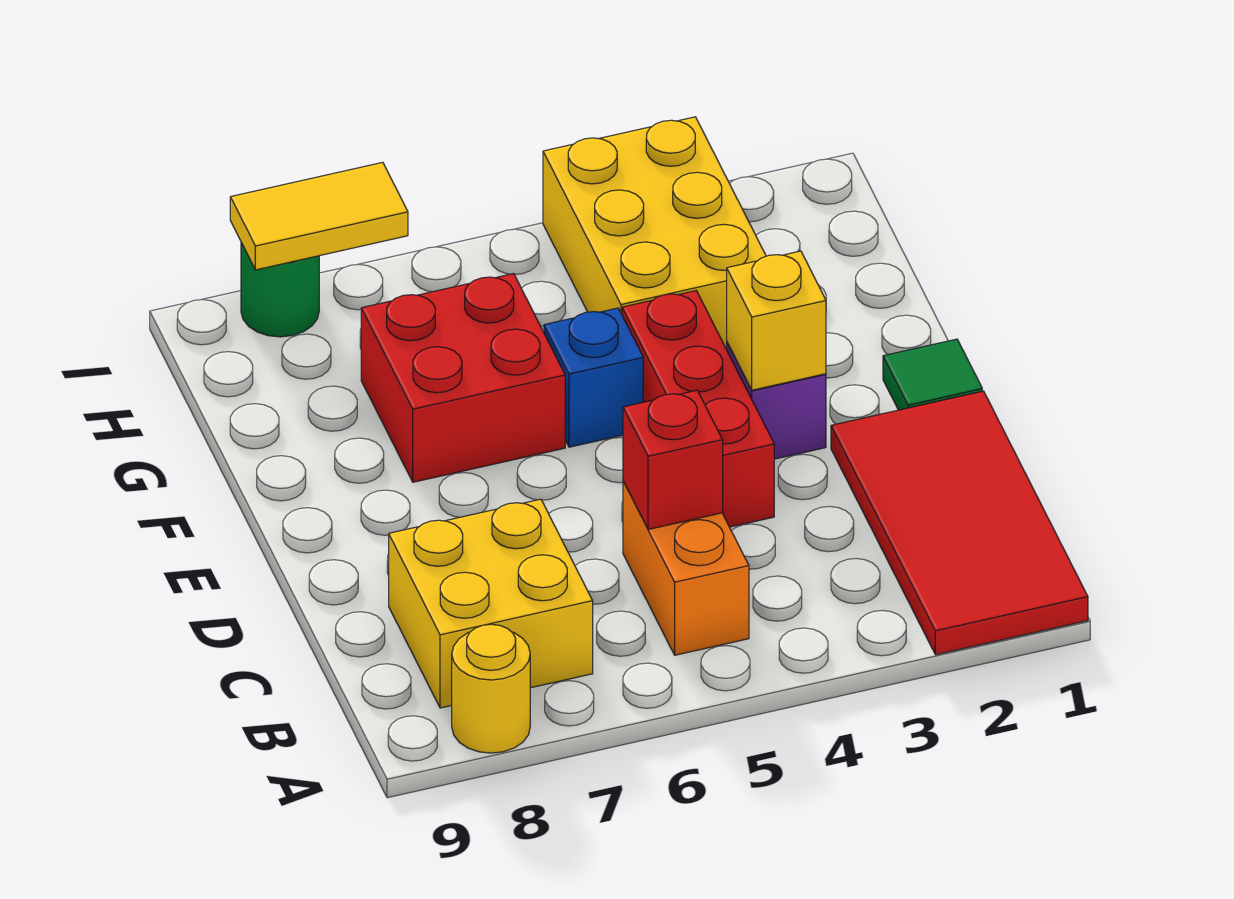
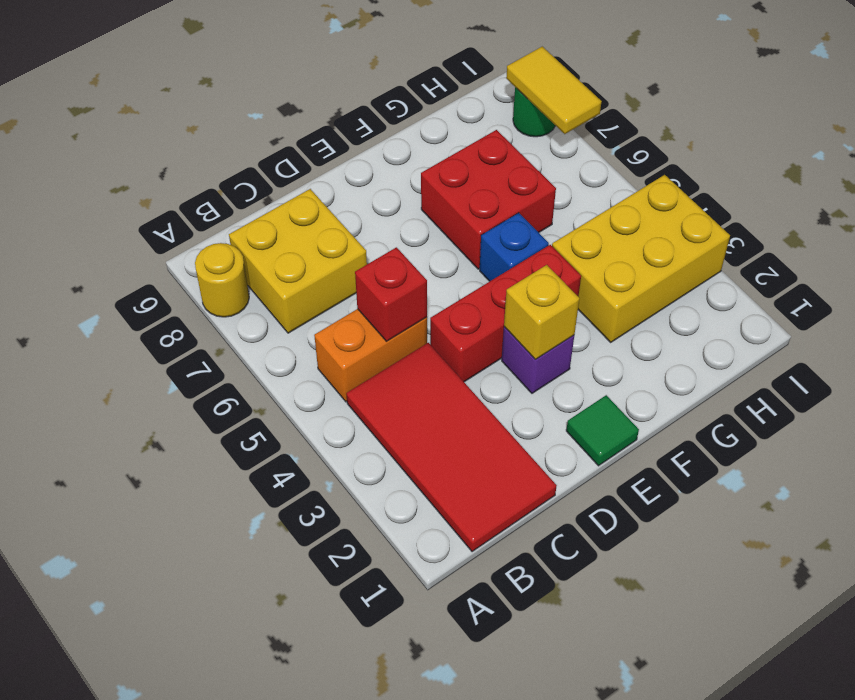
red 2x4 tile [831,391,1088,655] -> red 2x4 tile turned to [346,343,557,552]

